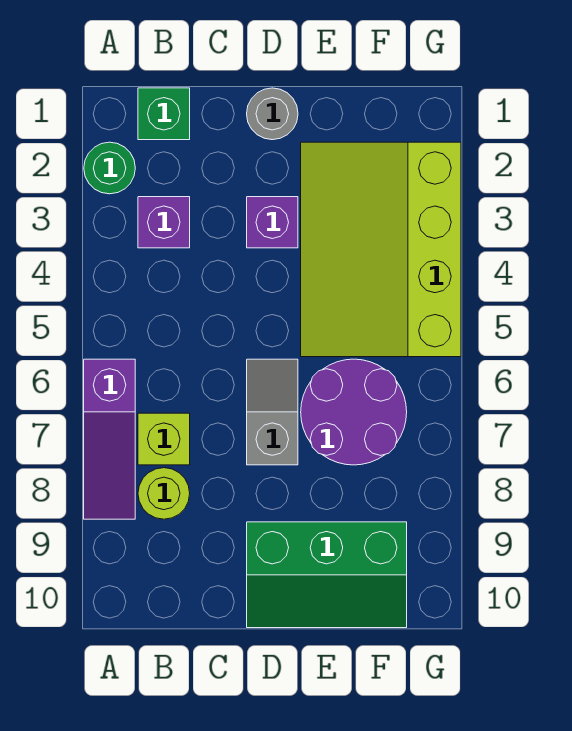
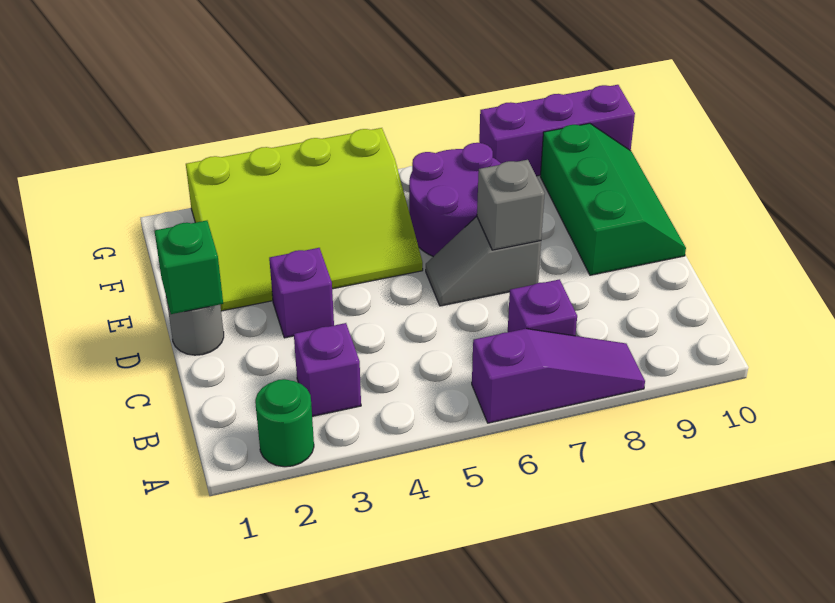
green 1x1 brick [138,88,190,140] -> green 1x1 brick moved to [154,221,223,314]
lime 1x1 brick [138,413,190,465] -> purple 1x1 brick [508,279,577,336]
lime 1x1 round brick [138,468,190,519] -> none
none -> grey 1x1 brick [477,160,545,250]
none -> purple 1x3 brick [479,85,635,176]

